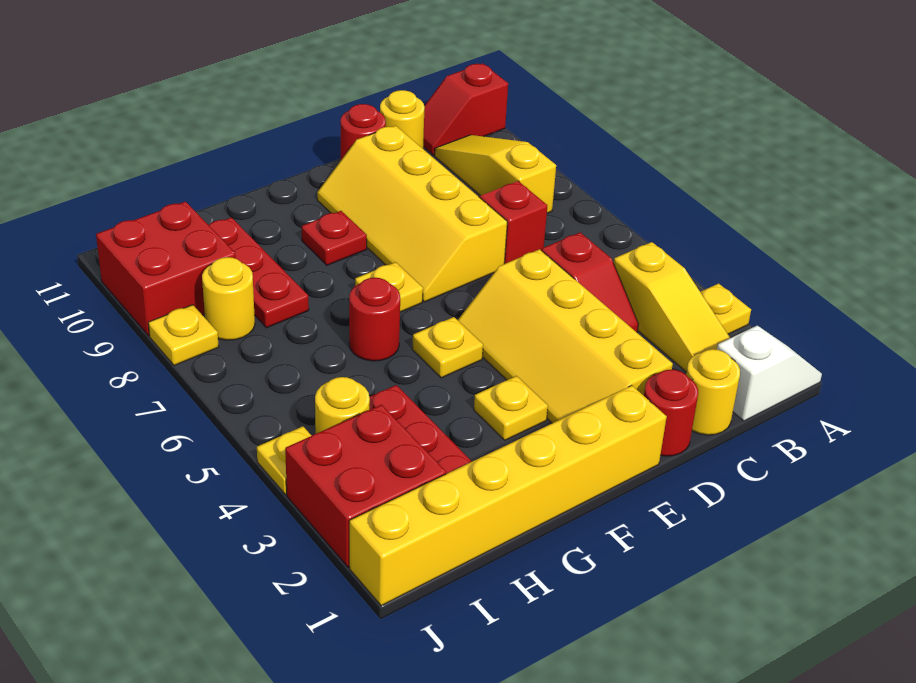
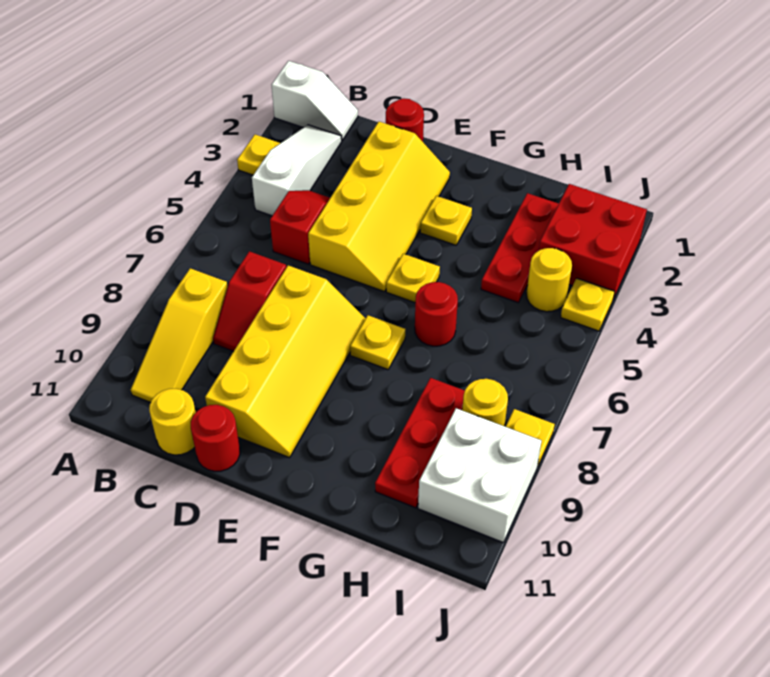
white 1x2 slope [717,326,822,421] -> white 1x2 slope turned to [272,61,358,140]
red 1x2 slope [423,63,508,155] -> none
yellow 1x3 slope [614,242,730,372] -> white 1x3 slope [252,125,342,216]
yellow 1x1 round brick [686,349,740,435] -> none
yellow 1x6 brick [350,385,667,606] -> none
red 1x1 plate [302,211,367,265] -> none
red 2x2 brick [96,202,236,336] -> white 2x2 brick [418,408,542,543]

